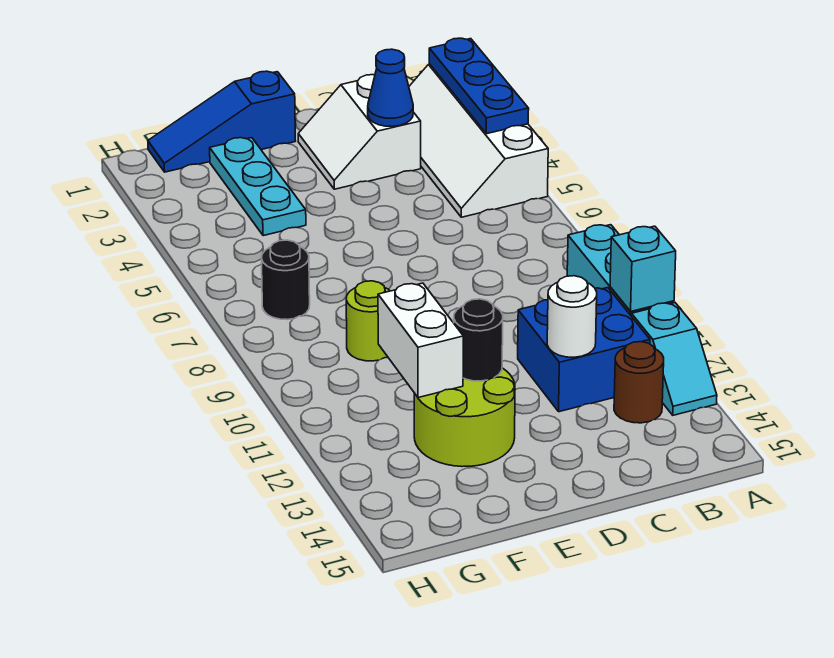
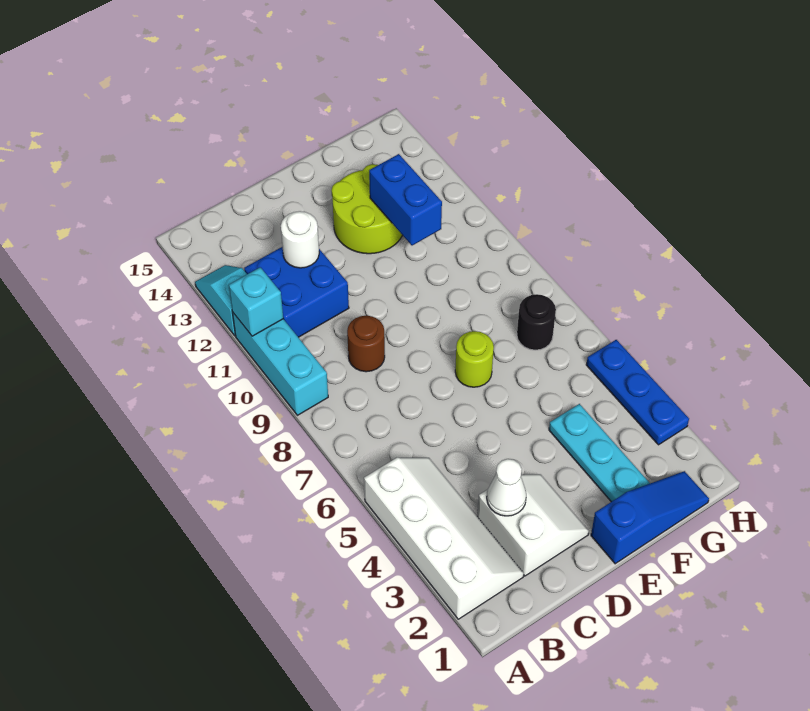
blue 1x3 plate [429,38,529,134] -> blue 1x3 plate moved to [586,340,689,445]
brown 1x1 round brick [614,342,664,423] -> brown 1x1 round brick moved to [347,316,385,372]
blue 1x1 cone [368,49,413,126] -> white 1x1 cone [487,459,526,516]
black 1x1 round brick [454,299,503,381] -> none
lime 1x1 round brick [346,281,390,361] -> lime 1x1 round brick moved to [455,331,494,387]
white 1x2 brick [378,283,463,398] -> blue 1x2 brick [369,154,442,245]

